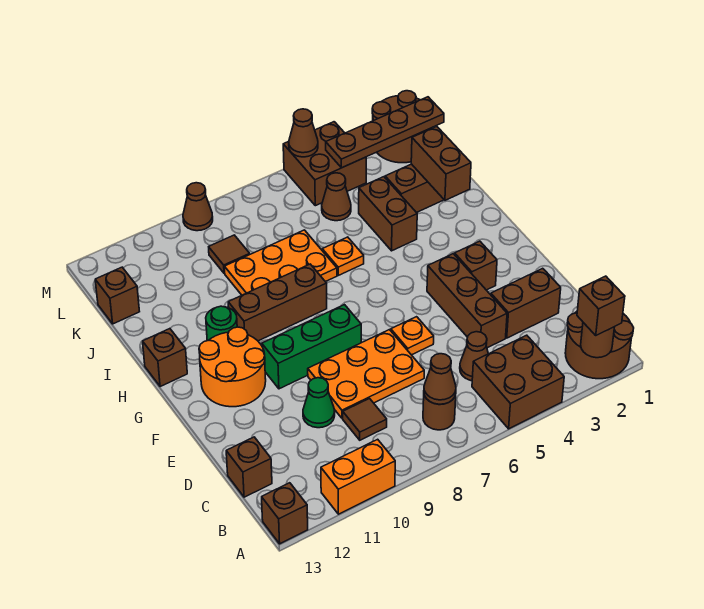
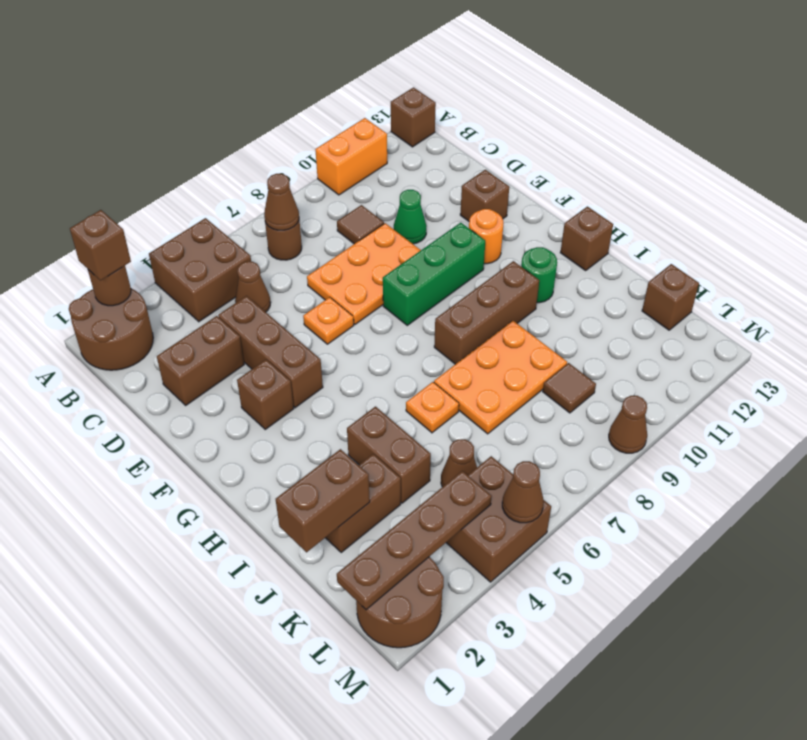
brown 1x1 brick [226,437,272,497] -> brown 1x1 brick moved to [460,170,509,221]
orange 2x2 round brick [199,327,266,407] -> orange 1x1 round brick [469,209,503,264]
brown 1x2 brick [411,126,471,200] -> brown 1x2 brick turned to [276,449,370,552]

